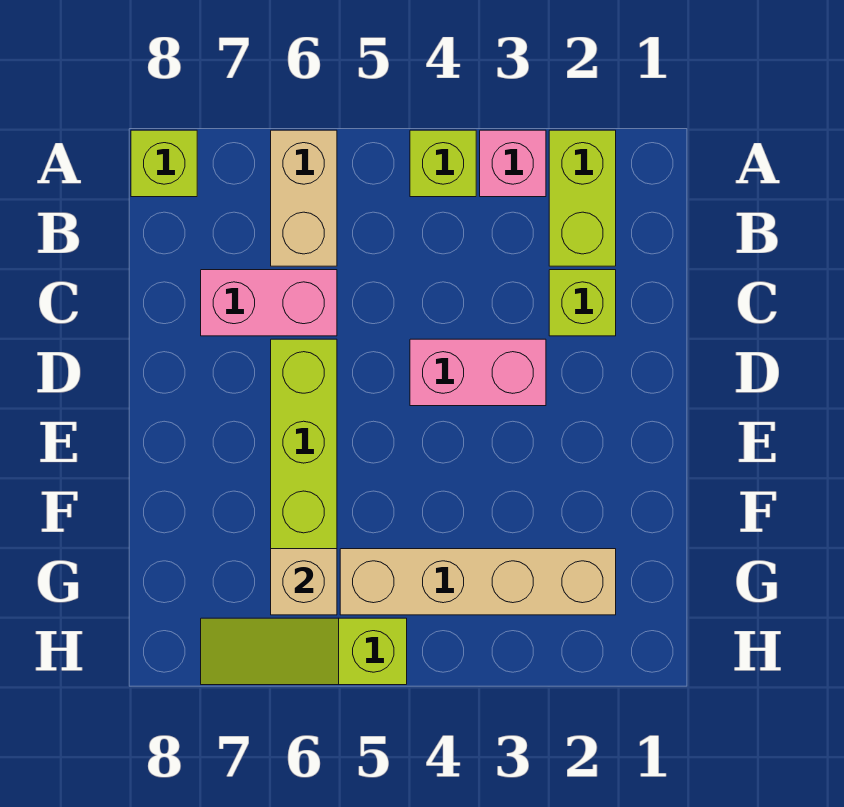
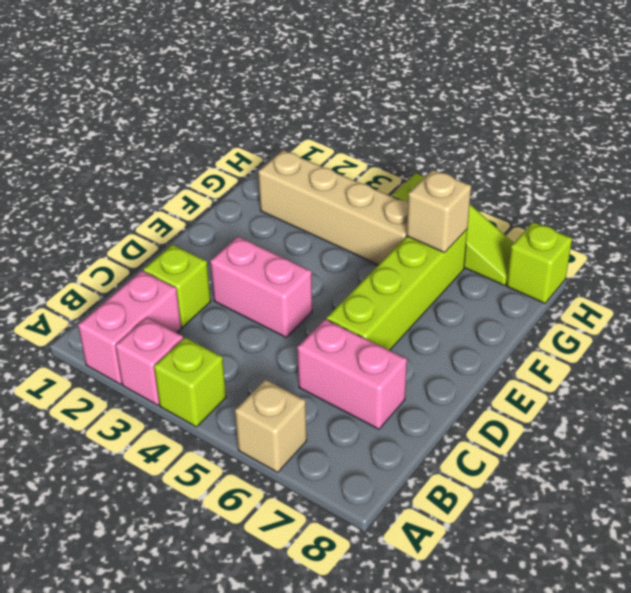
lime 1x2 brick [549,130,616,266] -> pink 1x2 brick [78,271,181,384]
tan 1x2 brick [271,130,337,266] -> tan 1x1 brick [235,380,307,472]
lime 1x1 brick [131,130,197,197] -> lime 1x1 brick moved to [507,222,572,303]

